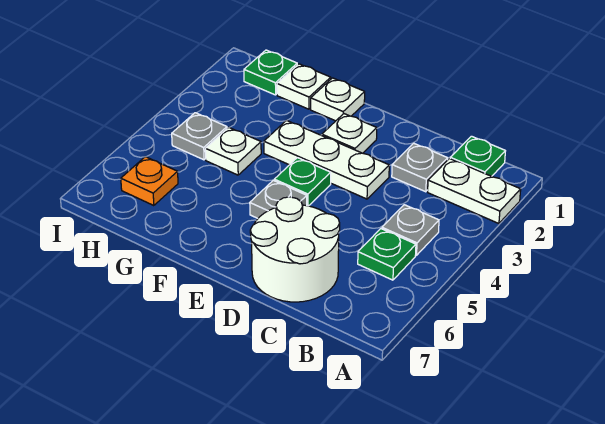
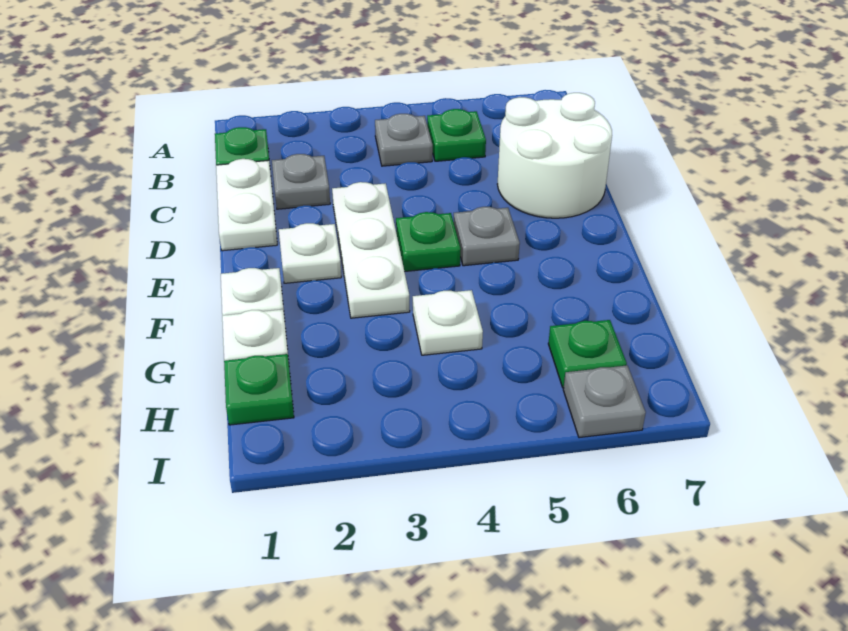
white 1x2 plate [428,159,521,224] -> white 1x2 plate moved to [216,159,277,251]
grey 1x1 plate [172,113,227,160] -> grey 1x1 plate moved to [563,365,646,438]
orange 1x1 plate [121,157,178,206] -> green 1x1 plate [548,320,627,388]

